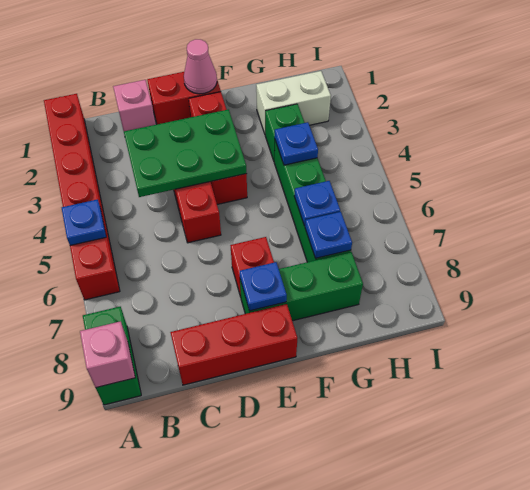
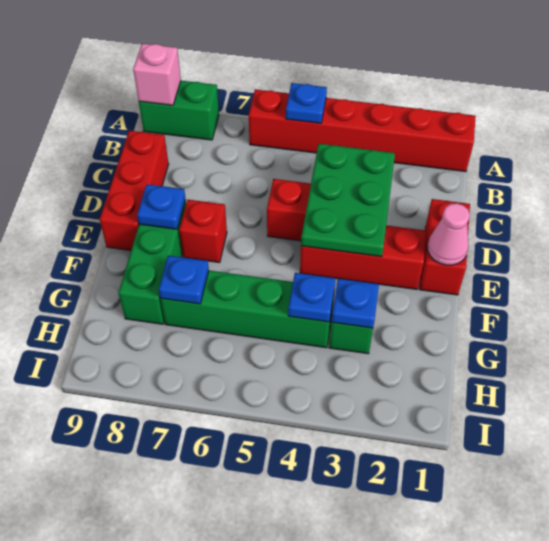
pink 1x1 brick [113,80,156,131] -> none
white 1x2 brick [256,71,331,134] -> none
blue 1x1 plate [294,181,340,226] -> blue 1x1 plate moved to [332,279,379,328]

